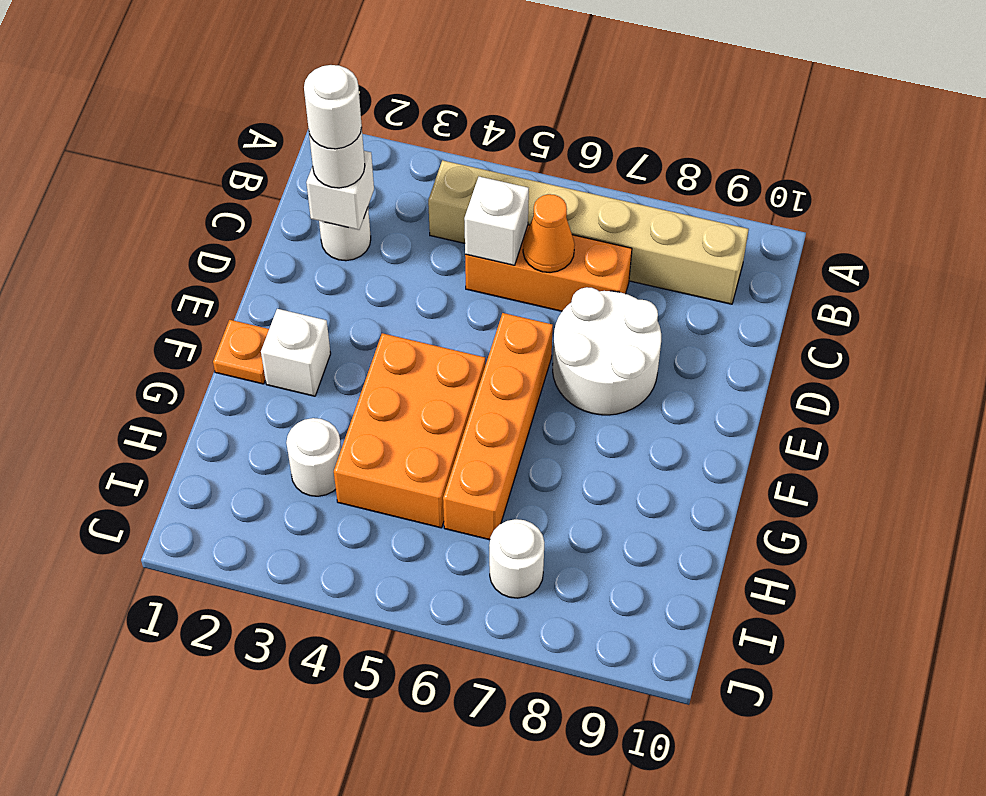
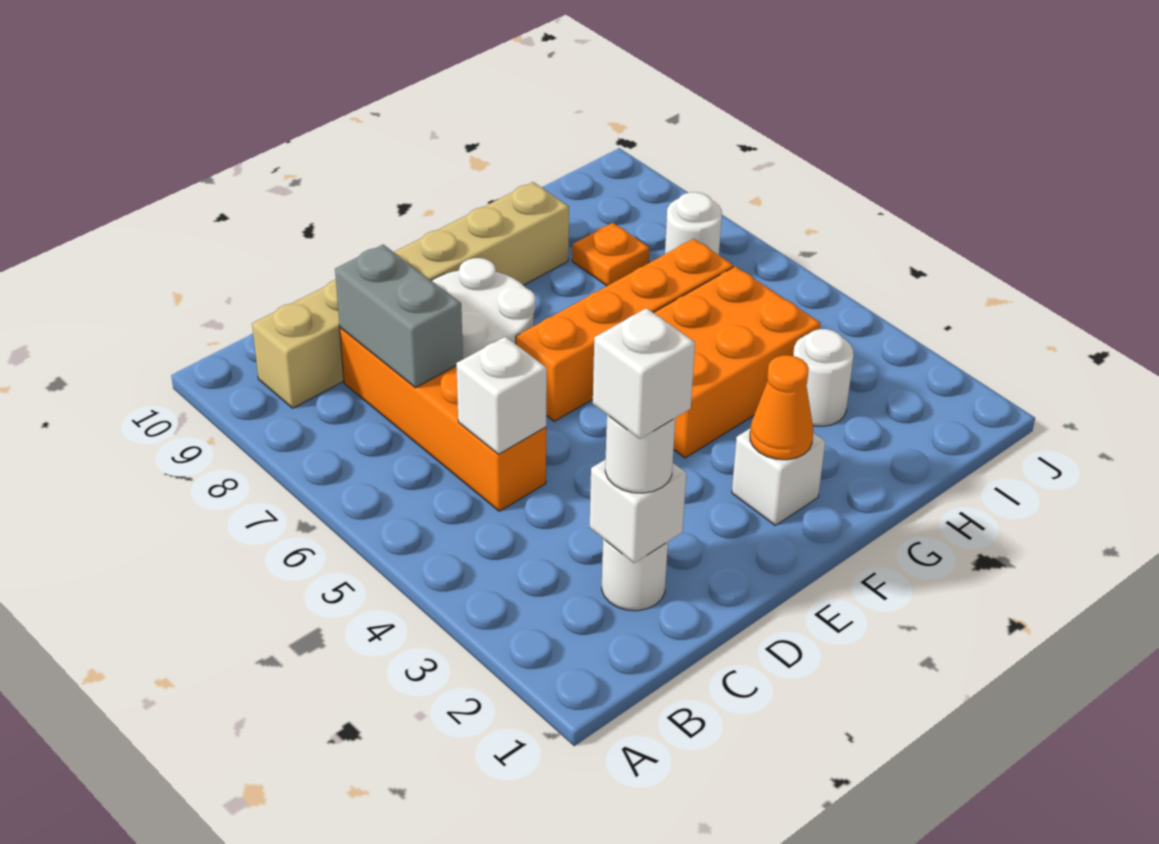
tan 1x6 brick [428,160,749,304] -> tan 1x6 brick turned to [252,182,569,408]
white 1x1 round brick [304,65,362,149] -> white 1x1 brick [593,308,695,439]
orange 1x3 brick [465,225,632,311] -> orange 1x4 brick [340,328,546,511]
orange 1x1 cone [523,194,575,272] -> orange 1x1 cone moved to [750,355,813,460]
none -> grey 1x2 brick [335,245,463,388]
orange 1x1 plate [213,320,269,384] -> orange 1x1 plate moved to [572,223,650,286]

